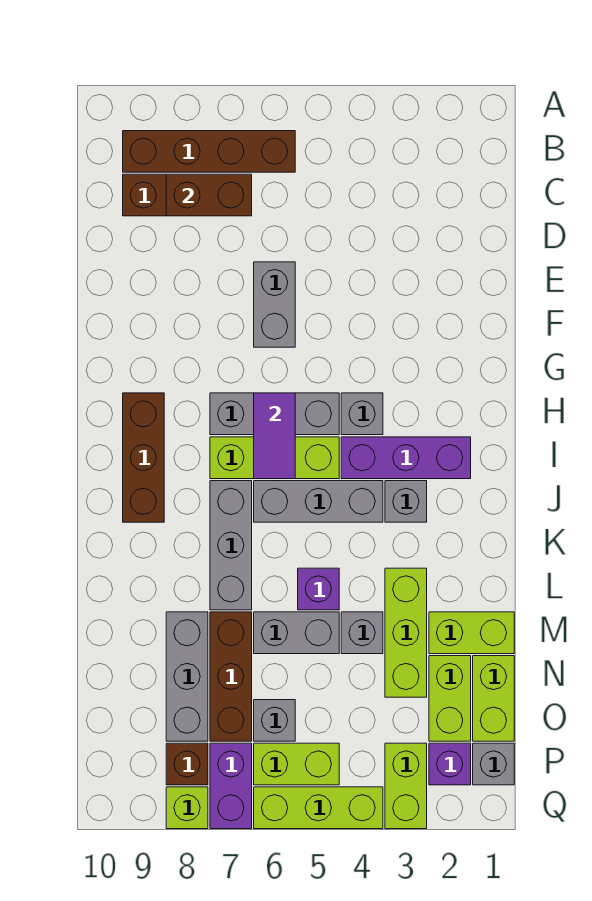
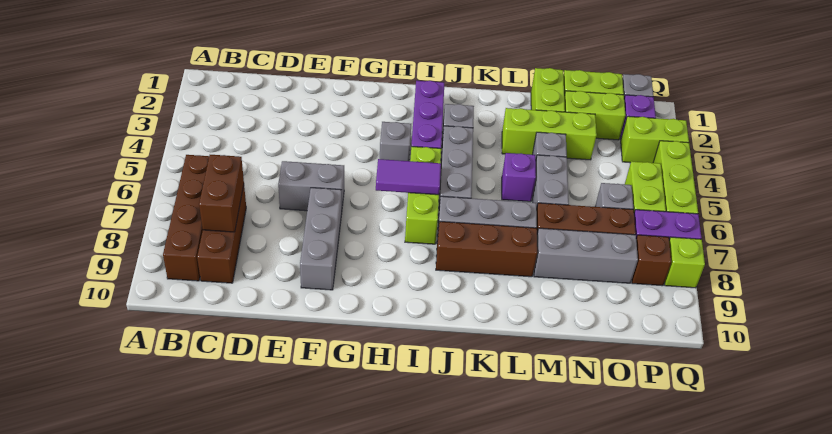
grey 1x3 brick [210,393,339,435] -> grey 1x3 brick moved to [300,188,342,290]
brown 1x3 brick [123,393,164,522] -> brown 1x3 brick moved to [436,221,537,277]

